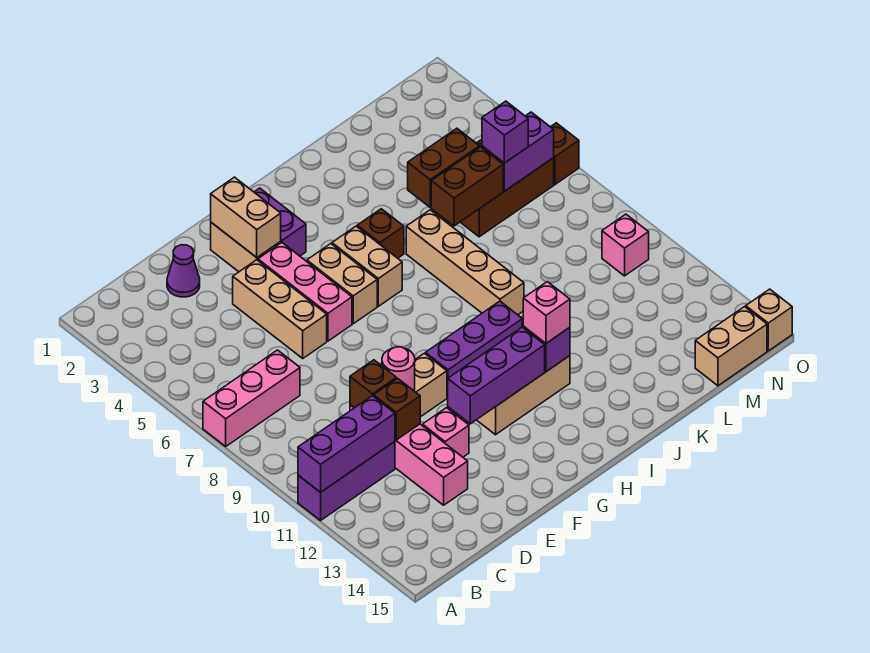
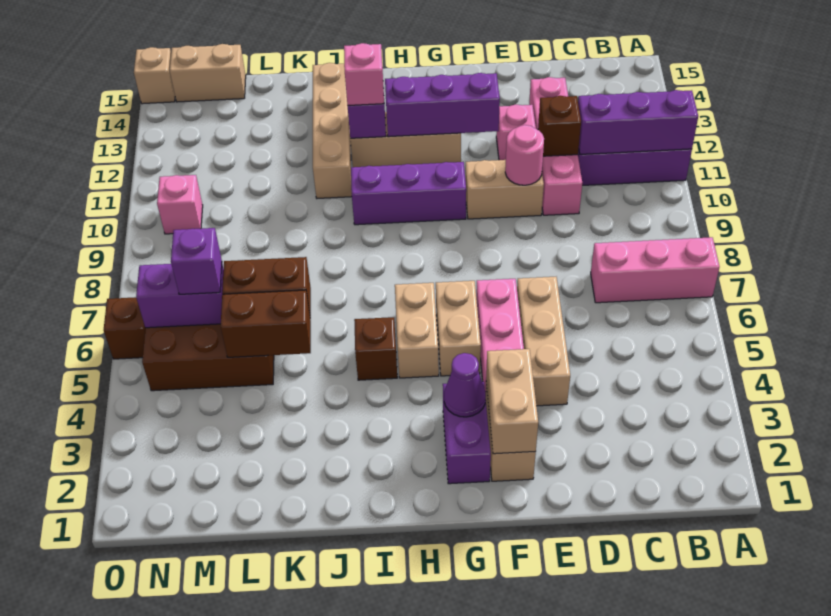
purple 1x1 cone [167,245,200,297] -> purple 1x1 cone moved to [444,353,486,417]
brown 1x1 brick [350,360,396,408] -> none
tan 1x4 brick [406,210,524,315] -> tan 1x4 brick moved to [313,63,352,198]

